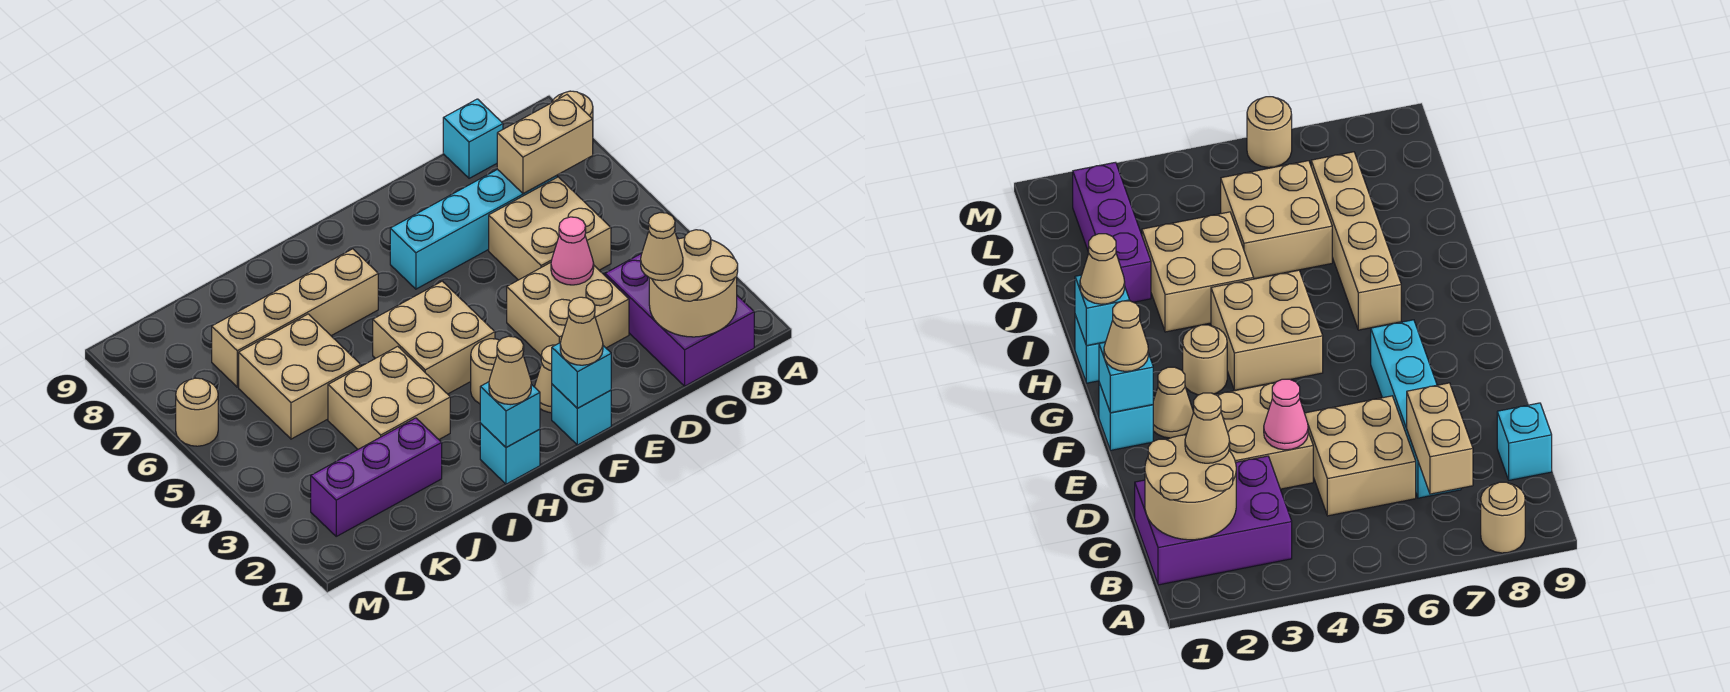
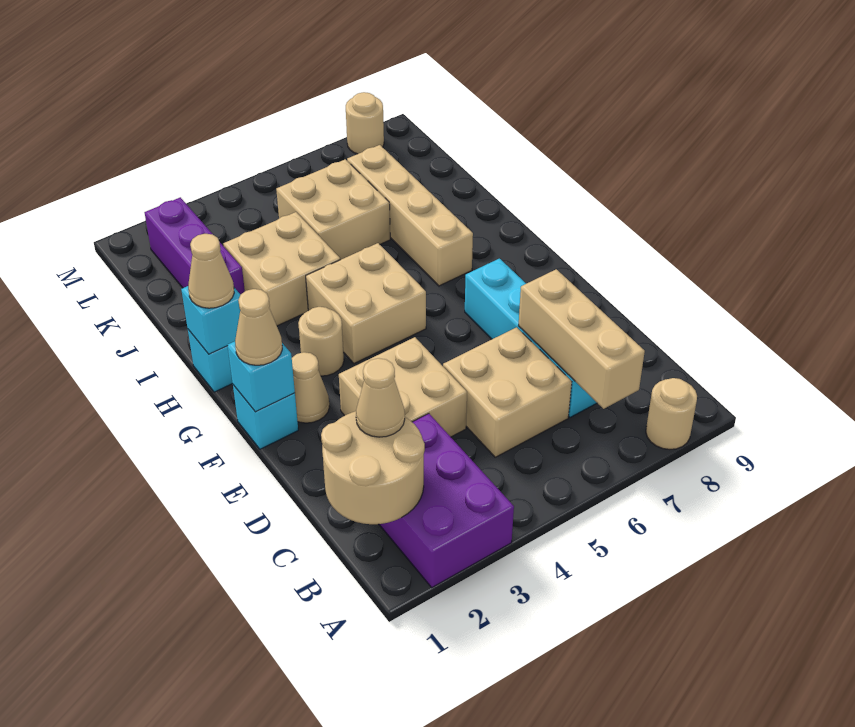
purple 2x3 brick [605,238,754,386] -> purple 2x3 brick turned to [379,414,514,587]
tan 1x2 brick [497,95,593,194] -> tan 1x3 brick [519,269,645,409]
cyan 1x1 brick [443,99,503,178] -> none
pink 1x1 cone [551,217,594,285] -> none
tan 1x1 round brick [176,378,218,446] -> tan 1x1 round brick moved to [346,92,384,154]

